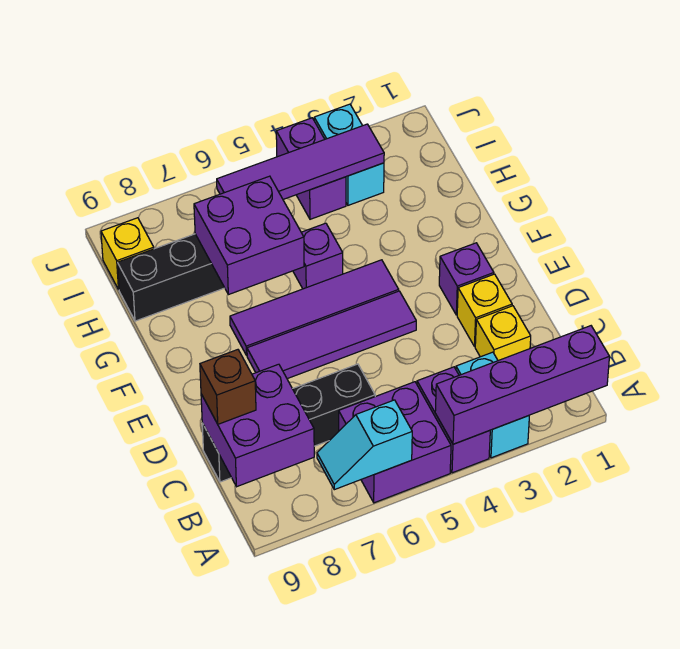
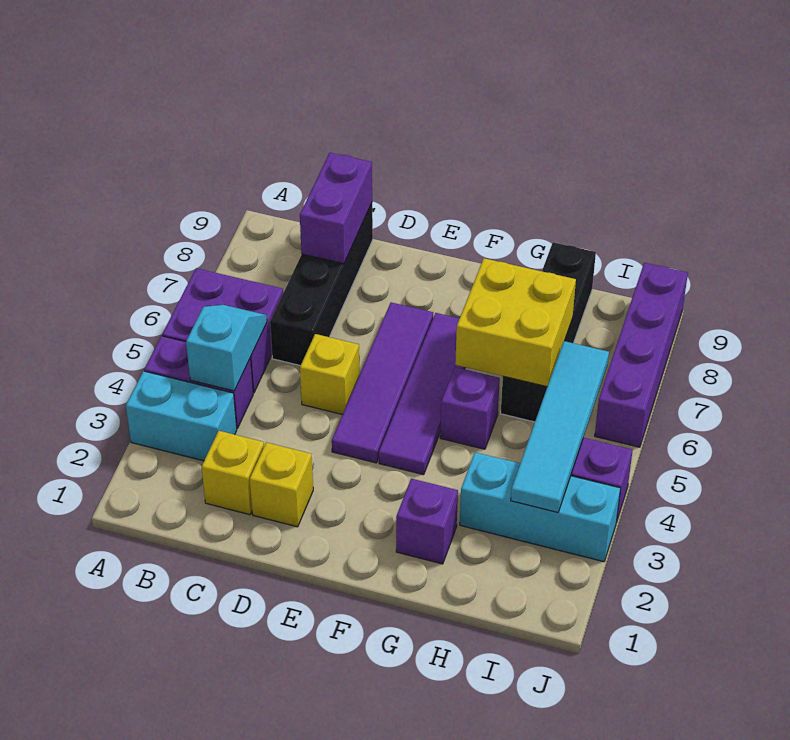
purple 1x4 brick [435,326,610,444] -> purple 1x4 brick moved to [595,263,688,447]
cyan 1x2 slope [317,400,412,490] -> cyan 1x2 slope moved to [186,305,267,391]
purple 2x2 brick [201,364,314,487] -> purple 1x2 brick [300,153,372,264]
brown 1x1 brick [200,350,256,424] -> none
purple 1x1 brick [439,243,494,315] -> purple 1x1 brick moved to [396,479,458,564]
purple 2x2 brick [194,176,304,295] -> yellow 2x2 brick [455,258,576,387]
cyan 1x2 brick [314,104,384,205] -> cyan 1x3 brick [460,452,621,562]
purple 1x4 tile [217,124,384,199] -> cyan 1x4 tile [511,341,609,513]
yellow 1x1 brick [101,218,154,289] -> yellow 1x1 brick moved to [300,334,360,415]

